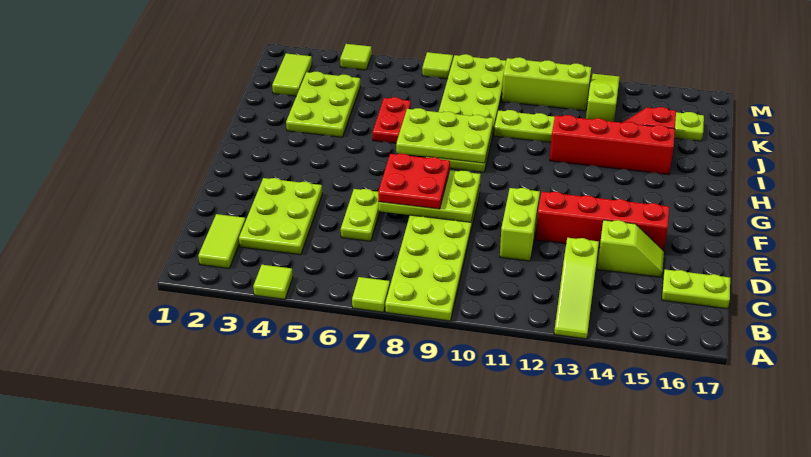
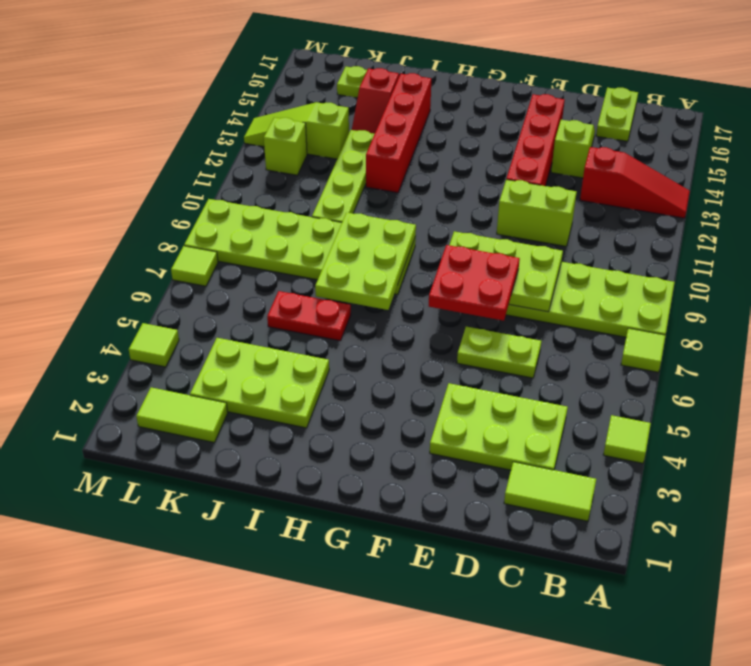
lime 1x3 slope [554,238,599,339] -> red 1x3 slope [580,147,690,218]
lime 2x3 plate [378,170,481,222] -> lime 2x3 plate turned to [450,231,563,312]
lime 1x3 brick [502,57,591,111] -> lime 1x1 brick [264,118,307,175]

